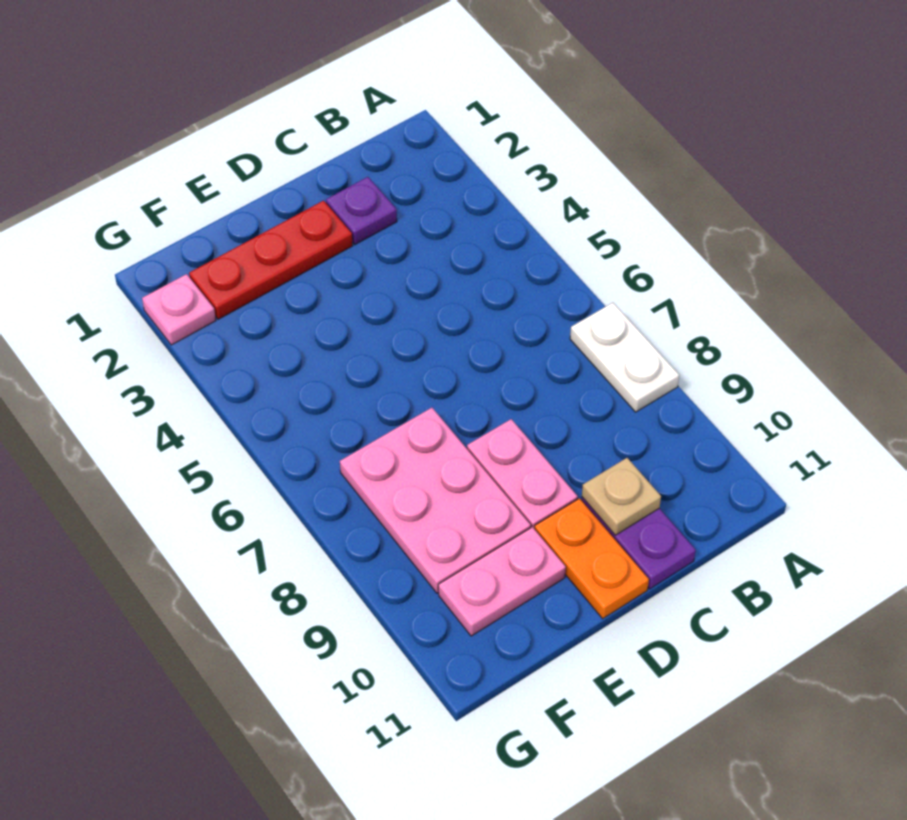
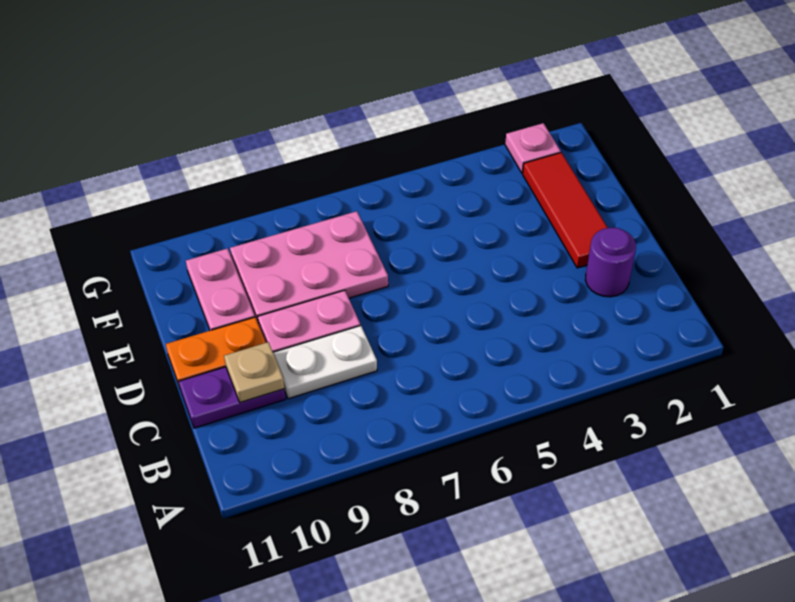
white 1x2 plate [570,303,679,412] -> white 1x2 plate moved to [273,325,377,399]
purple 1x1 plate [326,177,397,245] -> purple 1x1 round brick [585,228,636,297]
red 1x3 plate [189,201,353,319] -> red 1x3 tile [523,152,608,268]

